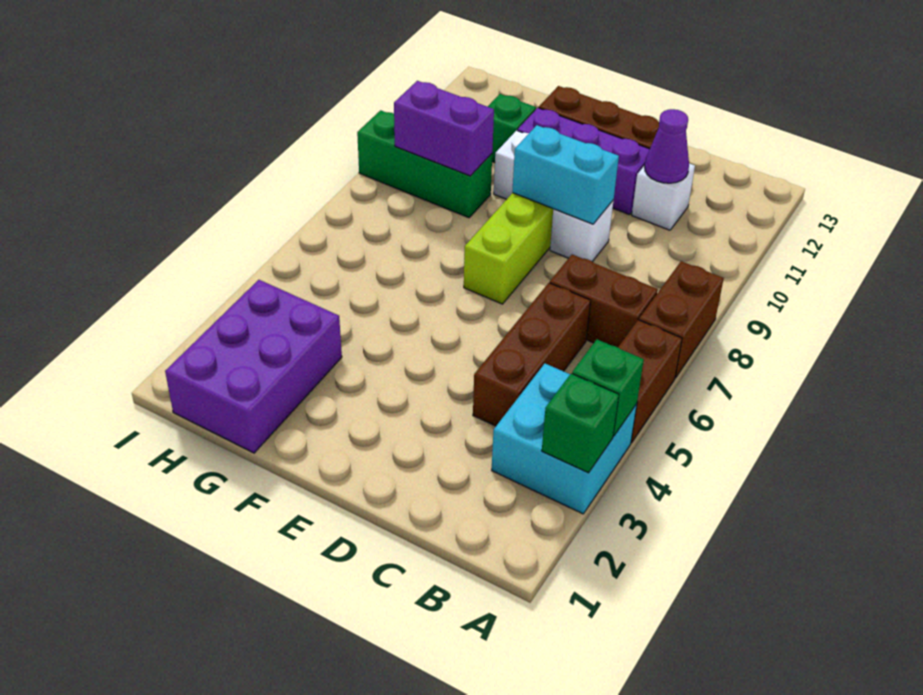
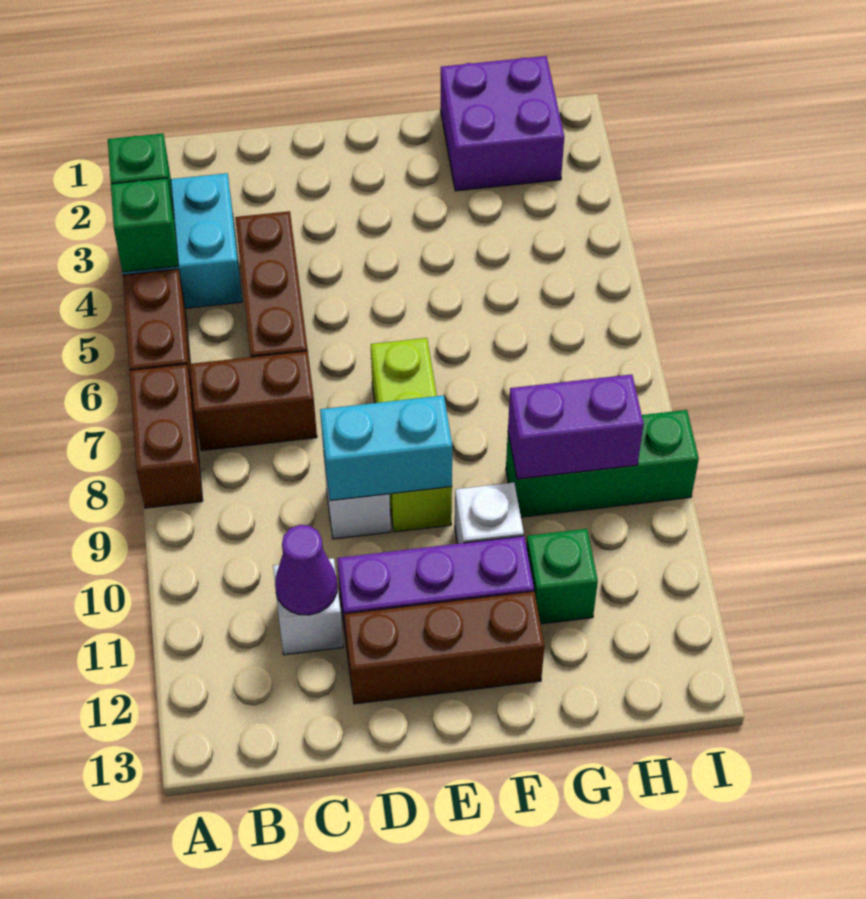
purple 2x3 brick [165,280,342,453] -> purple 2x2 brick [441,56,564,191]

